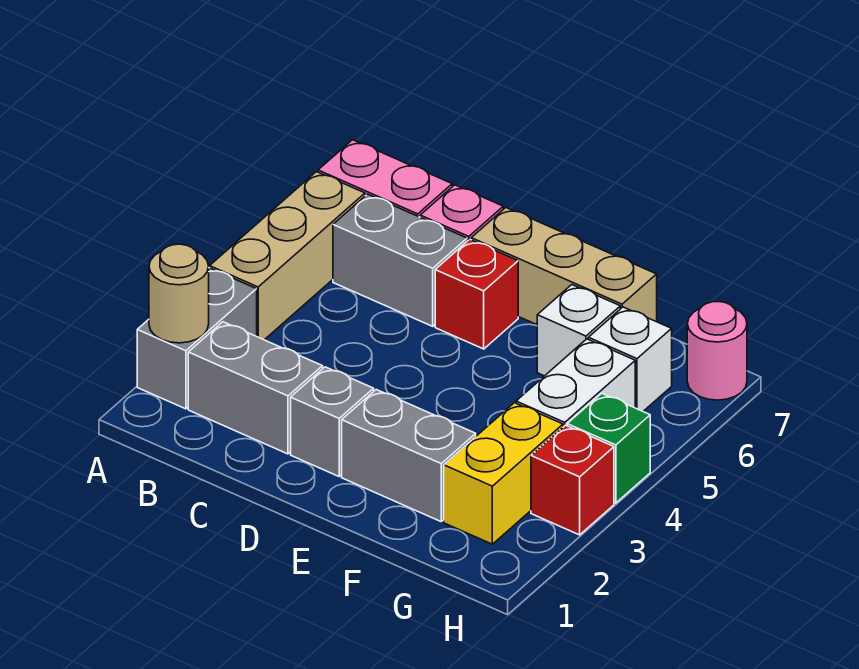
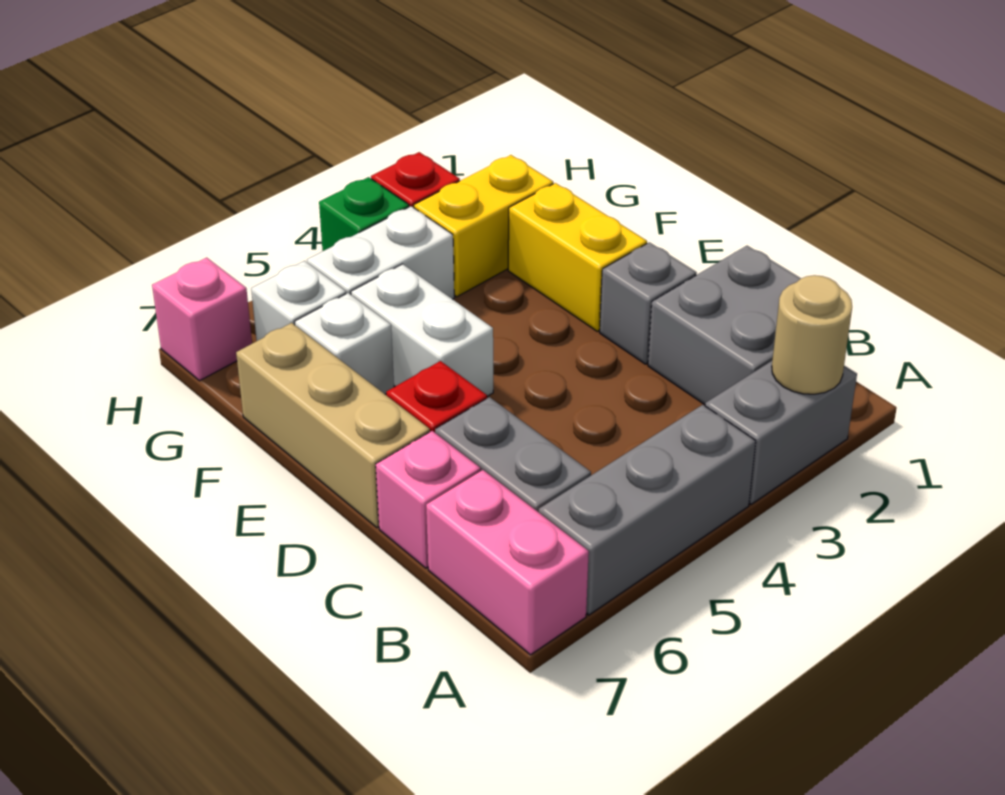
tan 1x3 brick [210,172,365,340] -> grey 1x3 brick [539,405,756,615]
grey 1x2 brick [188,322,323,454] -> grey 2x2 brick [648,246,801,405]
grey 1x2 brick [342,390,476,521] -> yellow 1x2 brick [508,183,647,331]
none -> white 1x2 brick [351,264,493,396]
pink 1x1 round brick [687,302,747,400] -> pink 1x1 brick [152,258,252,381]

